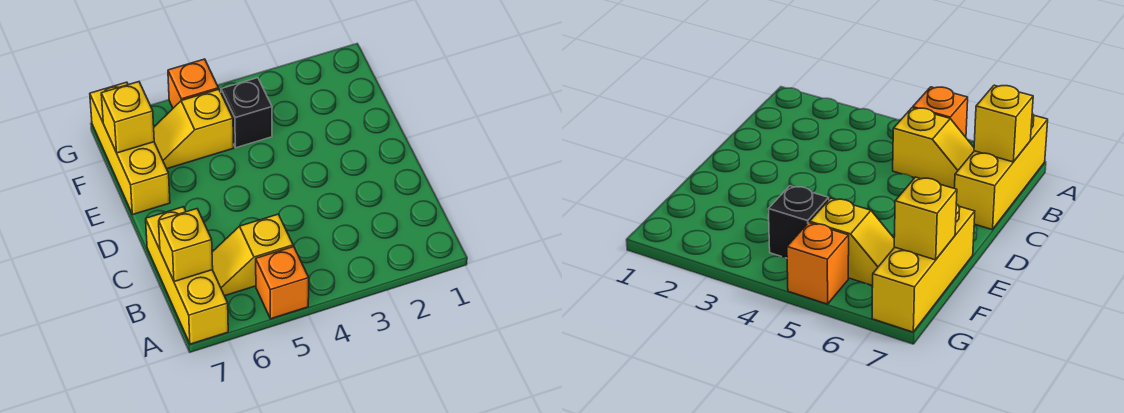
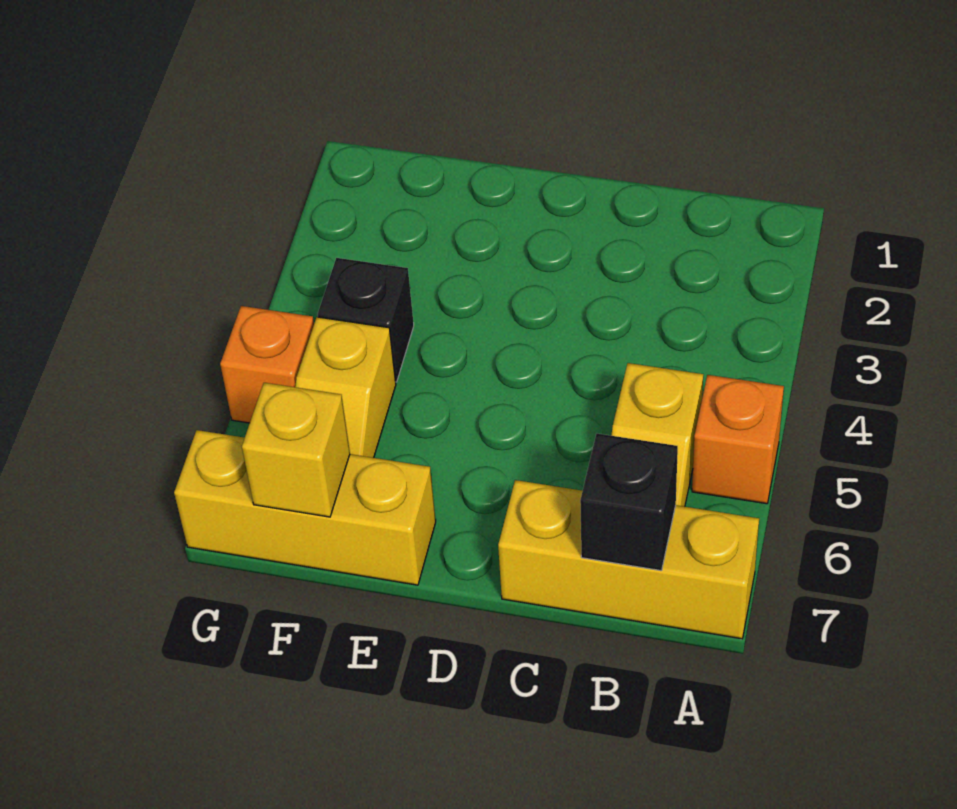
yellow 1x1 brick [159,209,213,282] -> black 1x1 brick [580,434,678,571]

